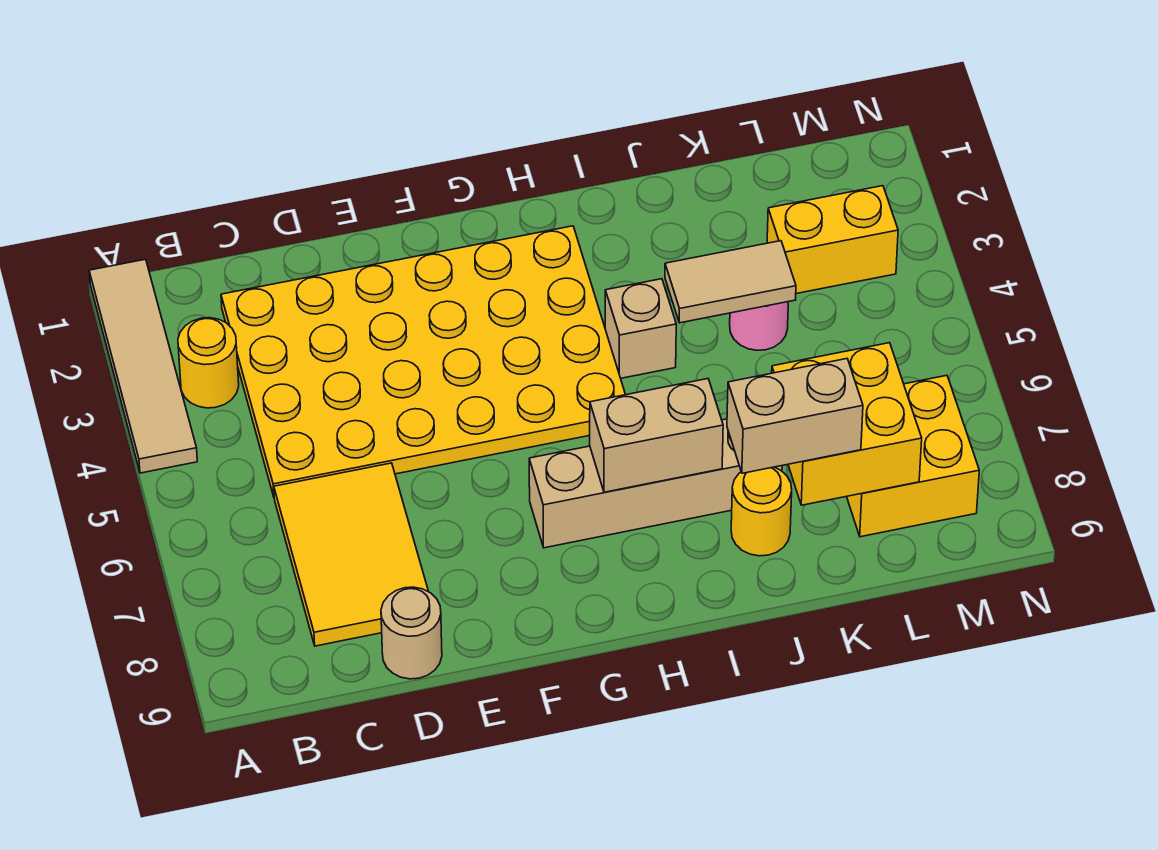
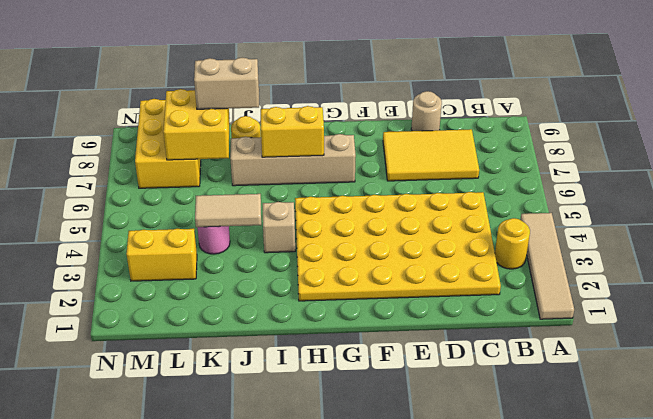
yellow 2x3 tile [274,463,429,646] -> yellow 2x3 tile turned to [383,129,479,181]
tan 1x2 brick [590,379,723,492] -> yellow 1x2 brick [261,106,324,157]
yellow 2x2 brick [847,375,979,537] -> yellow 2x3 brick [135,99,201,188]

